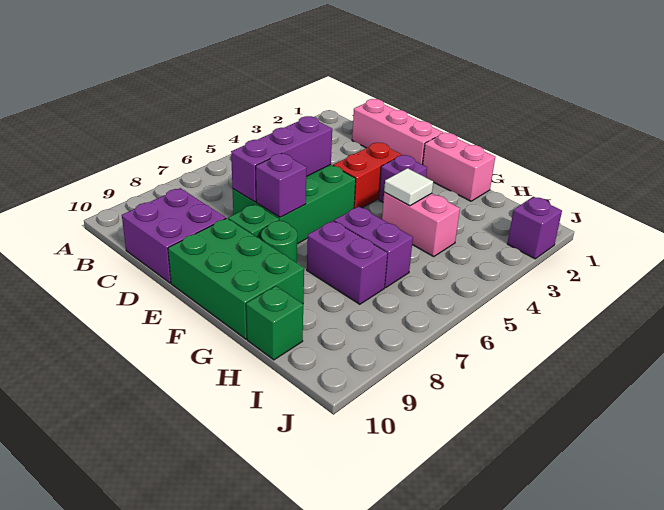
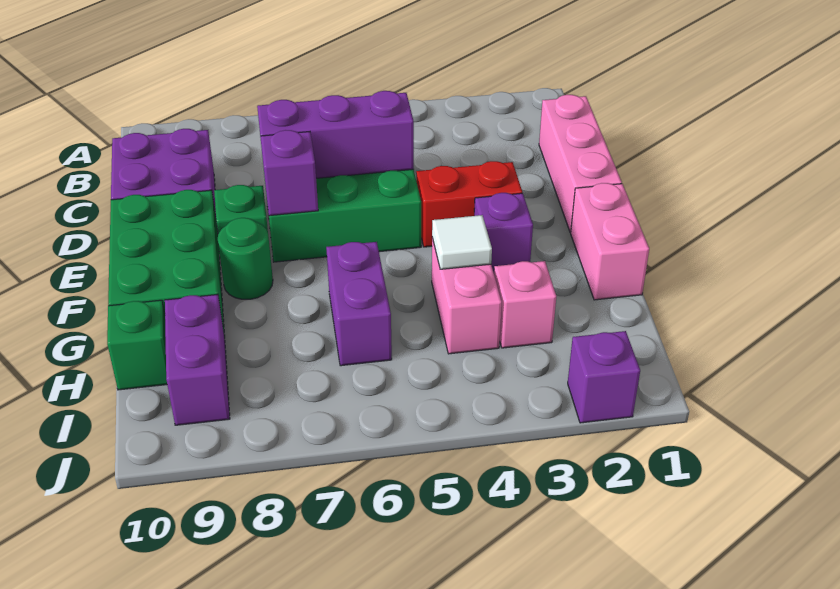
purple 1x2 brick [307,221,388,304] -> purple 1x2 brick moved to [165,295,230,425]
none -> pink 1x1 brick [494,261,556,348]

